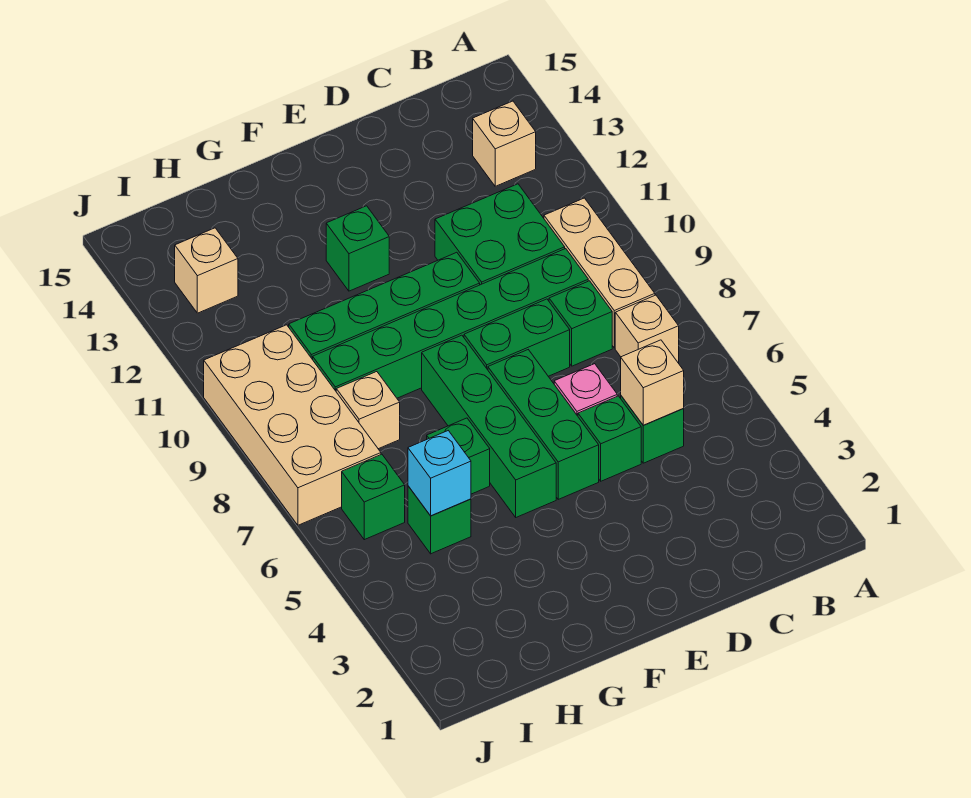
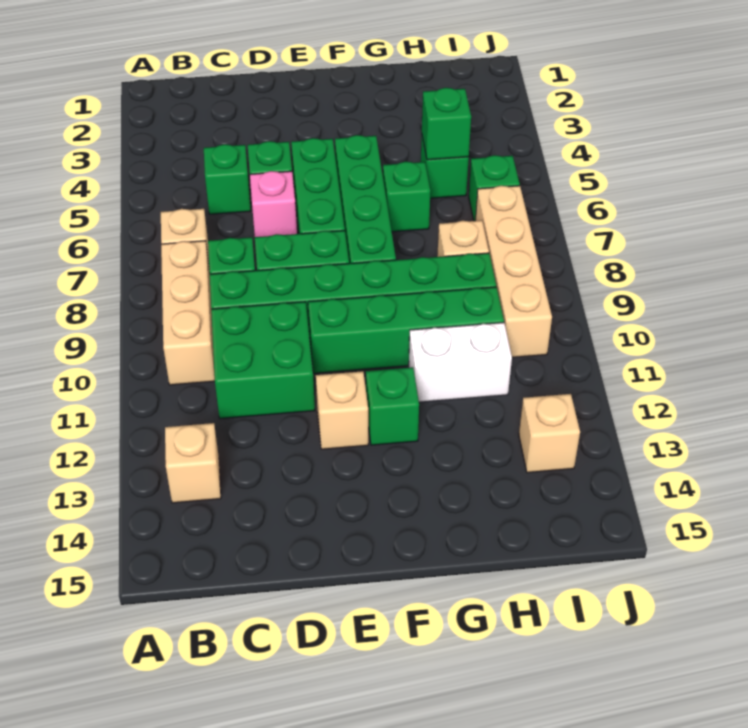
tan 1x1 brick [621,340,684,425] -> tan 1x1 brick moved to [316,371,368,449]
none -> white 1x2 brick [409,323,512,402]
cyan 1x1 brick [408,431,471,516] -> green 1x1 brick [422,88,471,160]
tan 2x4 brick [204,325,381,525] -> tan 1x4 brick [475,186,552,357]

